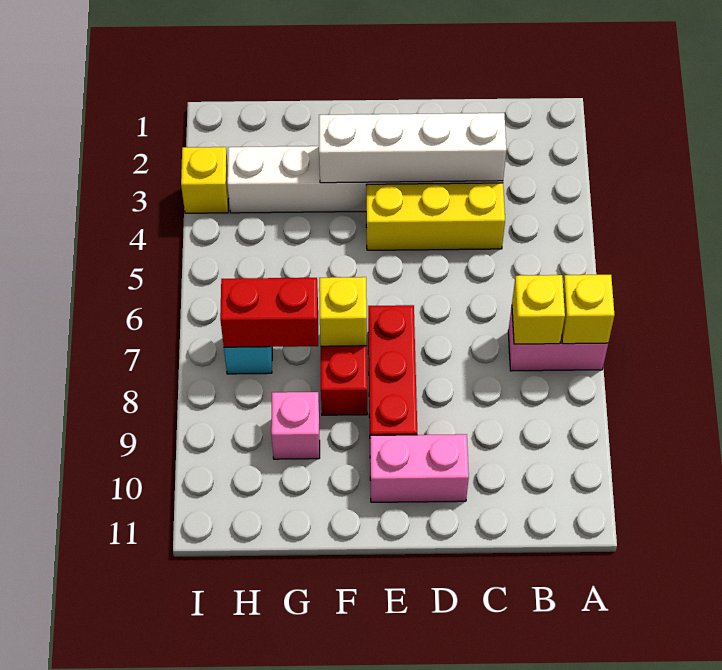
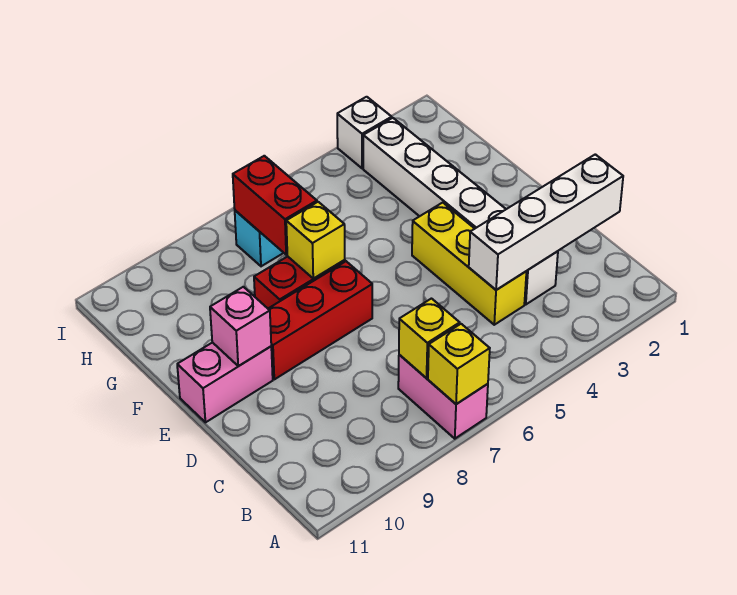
white 1x4 brick [319,113,506,183] -> white 1x4 brick turned to [469,154,623,290]
pink 1x2 brick [370,434,469,502] -> pink 1x2 brick turned to [177,342,273,422]
pink 1x1 brick [271,392,320,459] -> pink 1x1 brick moved to [210,287,271,366]
yellow 1x1 brick [181,147,229,213] -> white 1x1 brick [337,97,392,168]

